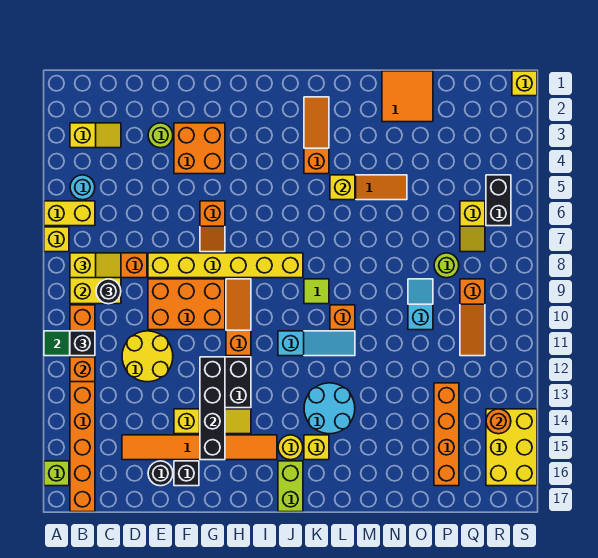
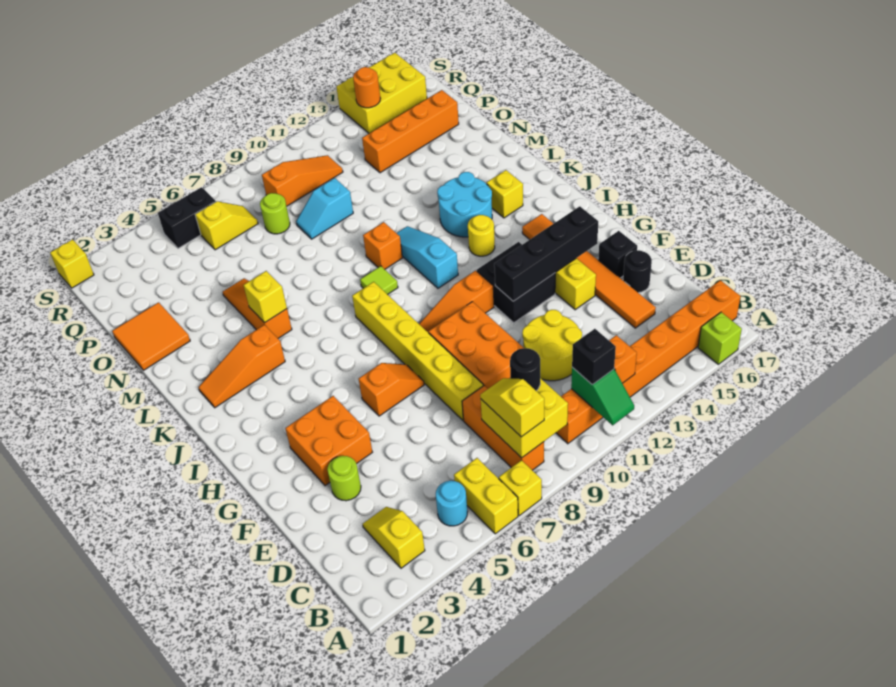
yellow 1x1 round brick [278,435,303,460] -> yellow 1x1 round brick moved to [468,215,495,256]
lime 1x2 brick [278,461,303,512] -> none

